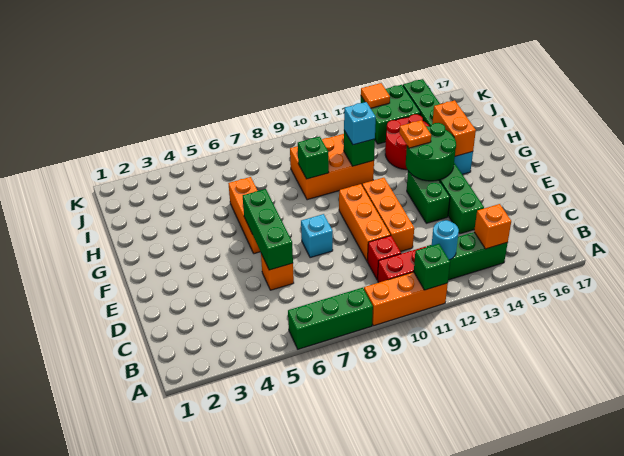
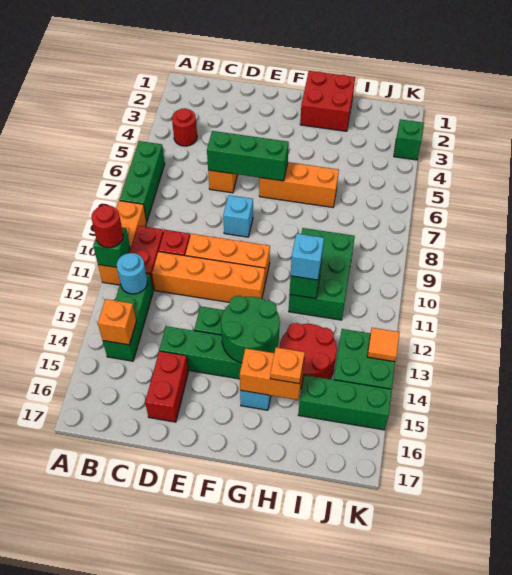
none -> red 1x1 round brick [91,205,123,248]
none -> red 1x1 round brick [172,108,197,146]
orange 1x3 brick [362,178,414,252] -> orange 1x4 brick [152,252,265,302]
none -> red 1x2 brick [145,351,188,422]
none -> red 2x2 brick [300,71,355,131]
orange 1x1 plate [399,120,431,148] -> orange 1x1 plate moved to [270,347,305,384]
orange 2x3 brick [290,134,374,200] -> green 2x3 brick [289,228,355,320]
green 1x1 brick [298,137,329,179] -> green 1x1 brick moved to [394,119,424,160]

